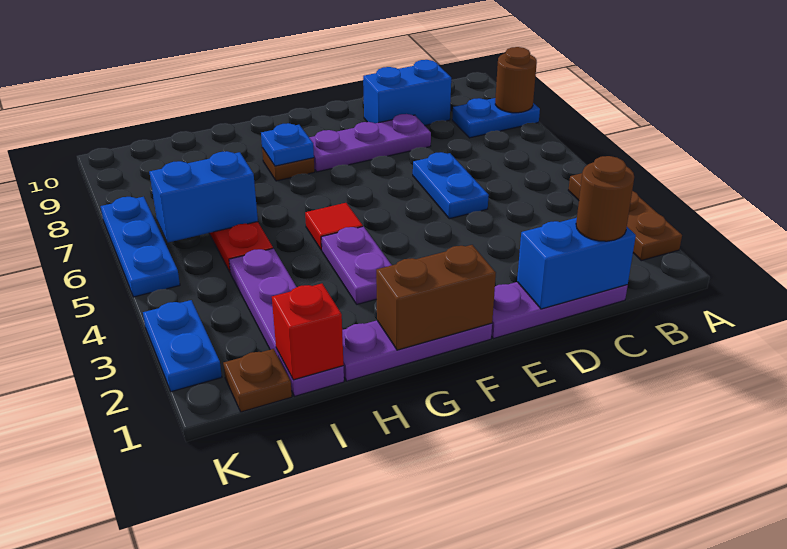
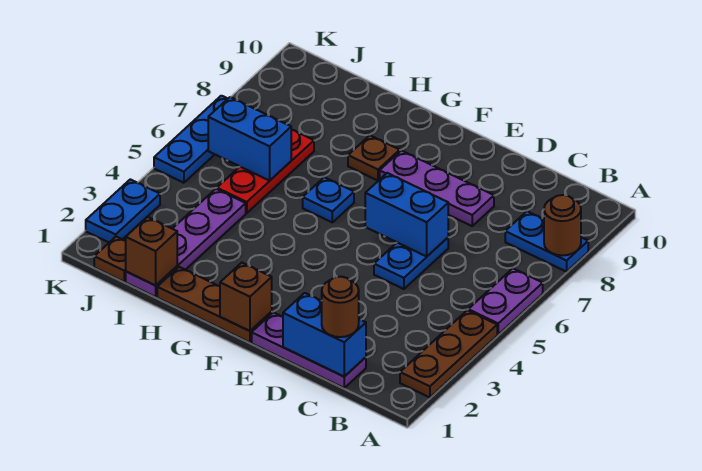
blue 1x2 brick [363,60,451,125] -> blue 1x2 brick moved to [365,173,448,256]
purple 1x3 plate [342,320,492,381] -> brown 1x3 plate [157,267,272,342]
brown 1x2 brick [376,245,496,350] -> brown 1x1 brick [220,263,272,331]
purple 1x2 plate [321,226,391,304] -> purple 1x2 plate moved to [468,269,543,334]
red 1x1 tile [305,203,363,250] -> none
blue 1x1 plate [261,123,314,166] -> blue 1x1 plate moved to [303,177,354,222]
red 1x1 brick [272,284,344,380] -> brown 1x1 brick [126,217,177,285]

